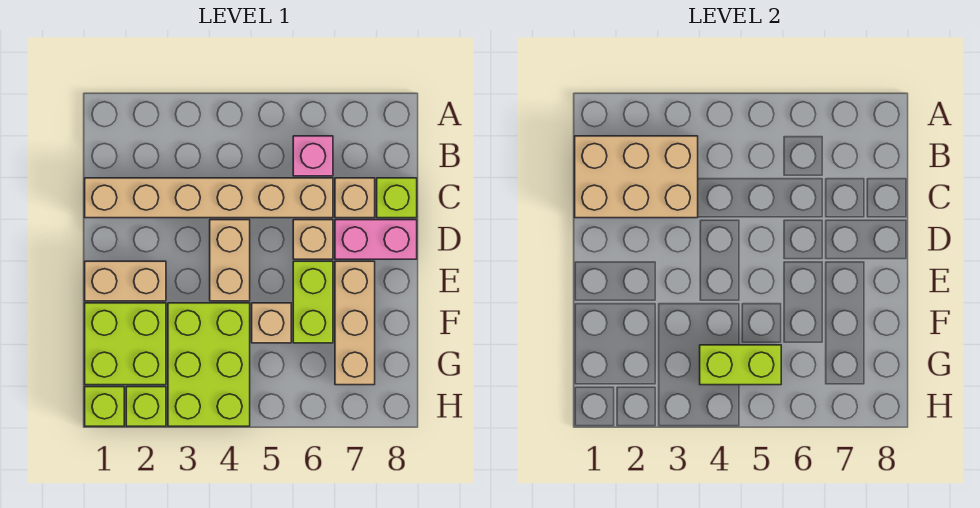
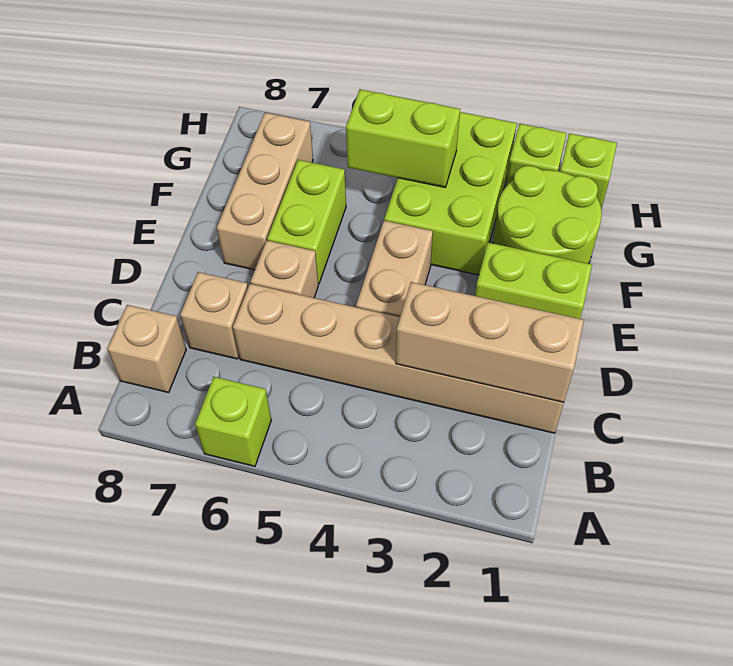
tan 2x3 brick [575,136,698,218] -> tan 1x3 brick [396,282,584,402]
pink 1x1 brick [293,136,333,176] -> none
lime 1x1 brick [377,178,417,218] -> lime 1x1 brick moved to [195,377,271,466]
pink 1x2 brick [335,220,417,259] -> none
tan 1x2 brick [85,261,166,301] -> lime 1x2 brick [475,243,592,319]
lime 2x2 brick [85,303,166,385] -> lime 2x2 round brick [493,166,602,264]
tan 1x1 brick [252,303,291,343] -> tan 1x1 brick moved to [107,305,186,393]

